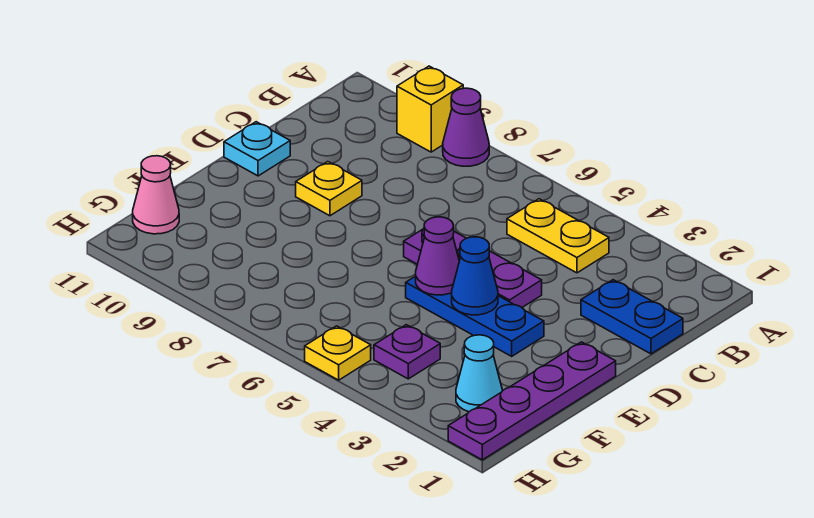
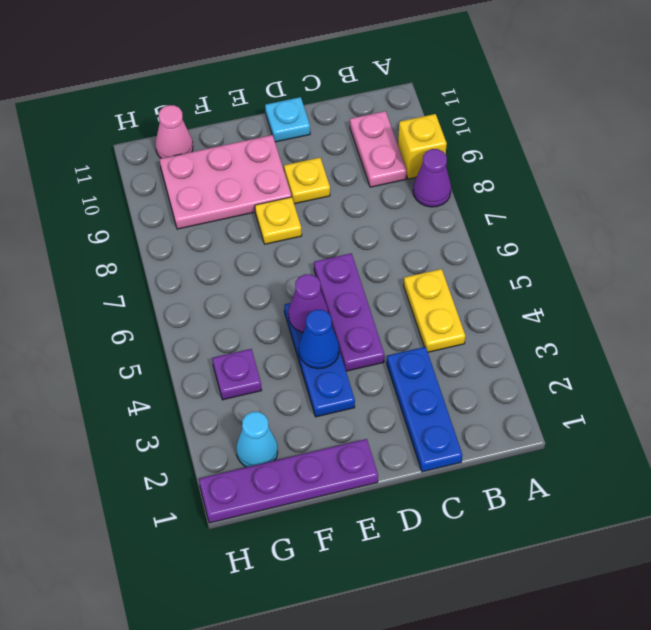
none -> pink 1x2 plate [350,111,407,187]
blue 1x2 plate [581,280,683,354] -> blue 1x3 plate [387,347,462,472]
none -> pink 2x3 plate [160,135,291,229]
yellow 1x1 plate [305,326,371,380] -> yellow 1x1 plate moved to [255,197,302,244]

